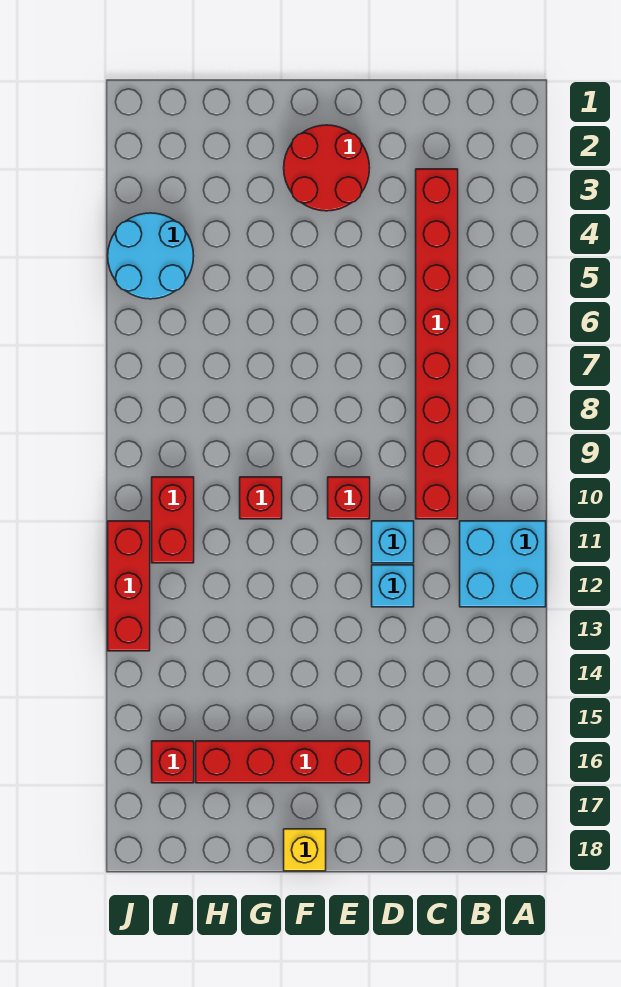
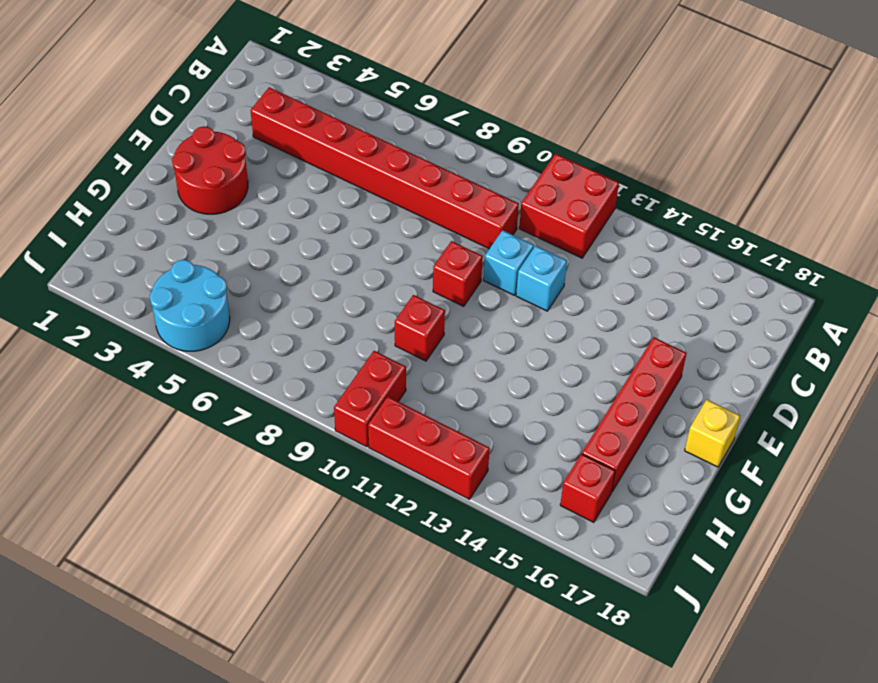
cyan 2x2 brick [460,521,546,607] -> red 2x2 brick [519,154,619,258]
red 1x2 brick [152,477,194,563] -> red 1x2 brick turned to [334,351,406,447]

